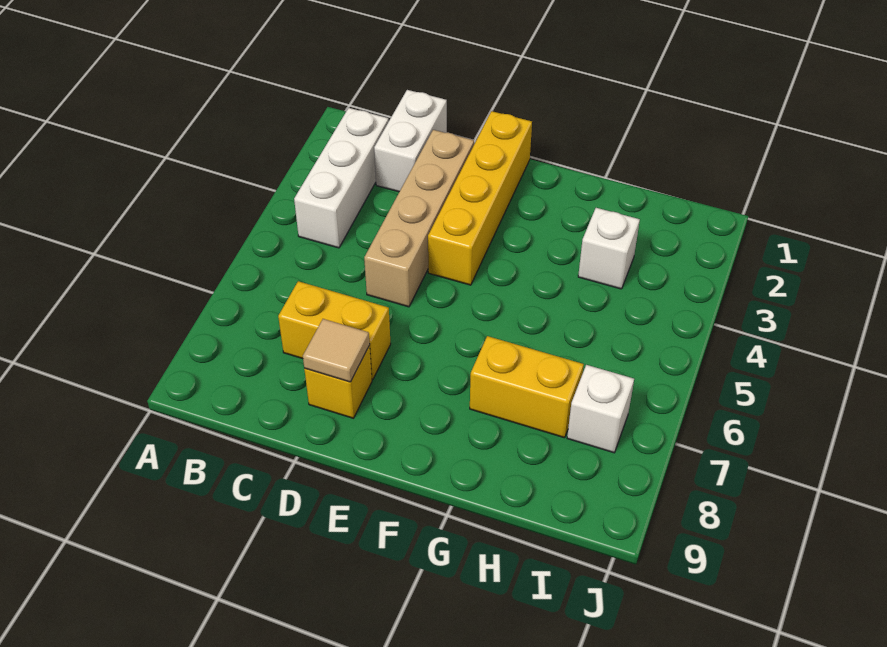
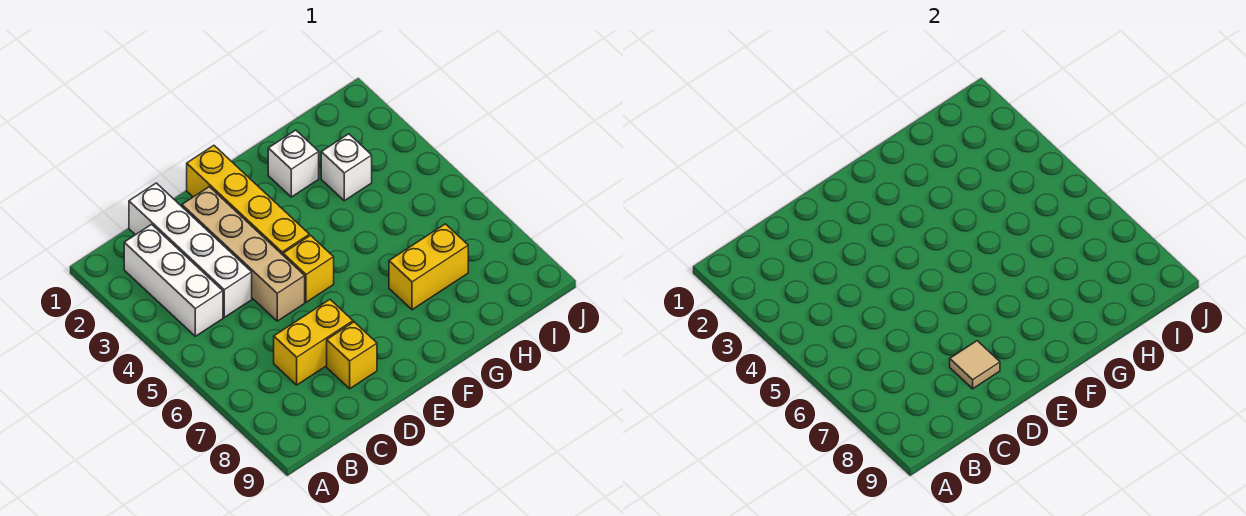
white 1x2 brick [374,90,447,192] -> white 1x4 brick [129,183,252,317]
none -> yellow 1x1 brick [283,236,334,302]
white 1x1 brick [567,365,634,453] -> white 1x1 brick moved to [268,130,319,197]

